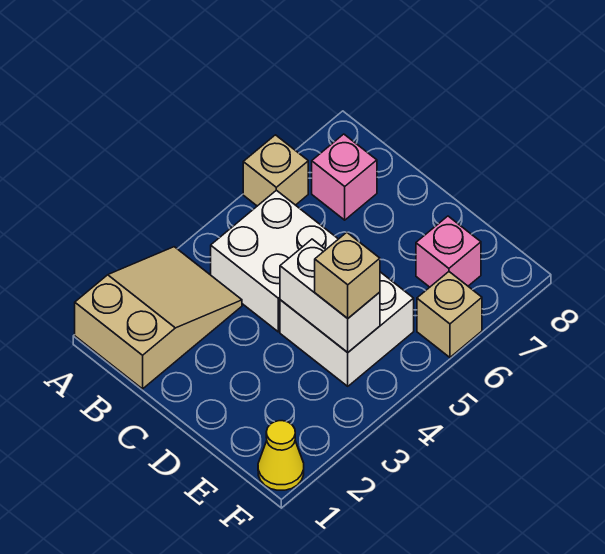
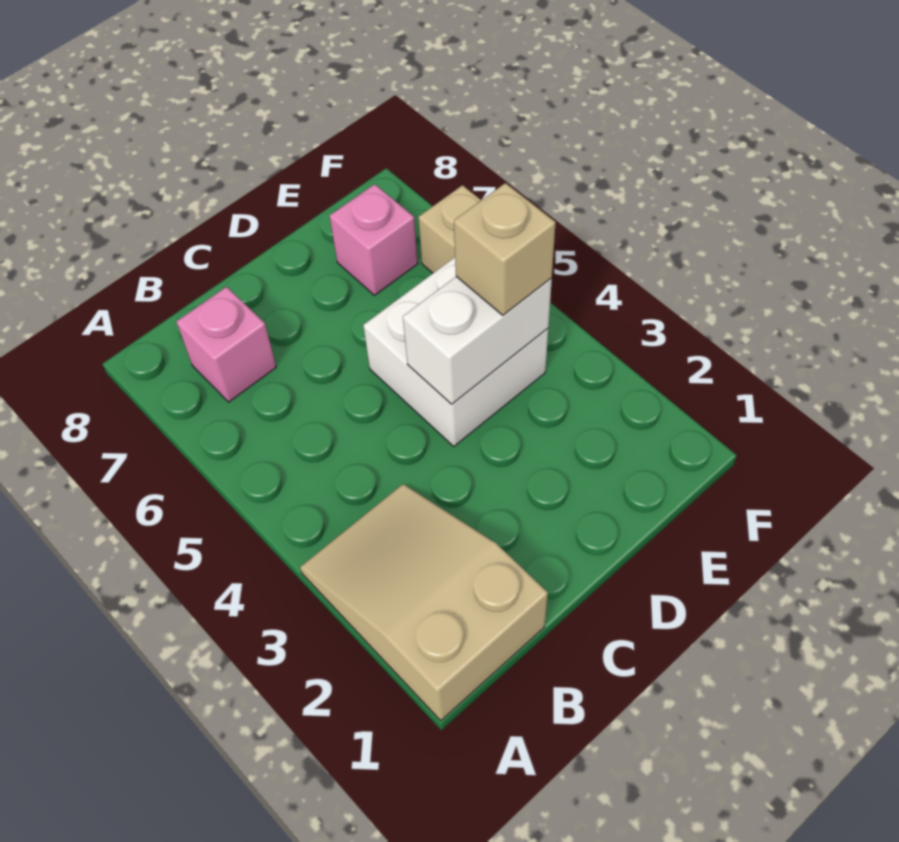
tan 1x1 brick [243,135,308,206] -> none
white 2x2 brick [211,190,338,332] -> none
yellow 1x1 cone [258,421,304,490] -> none

